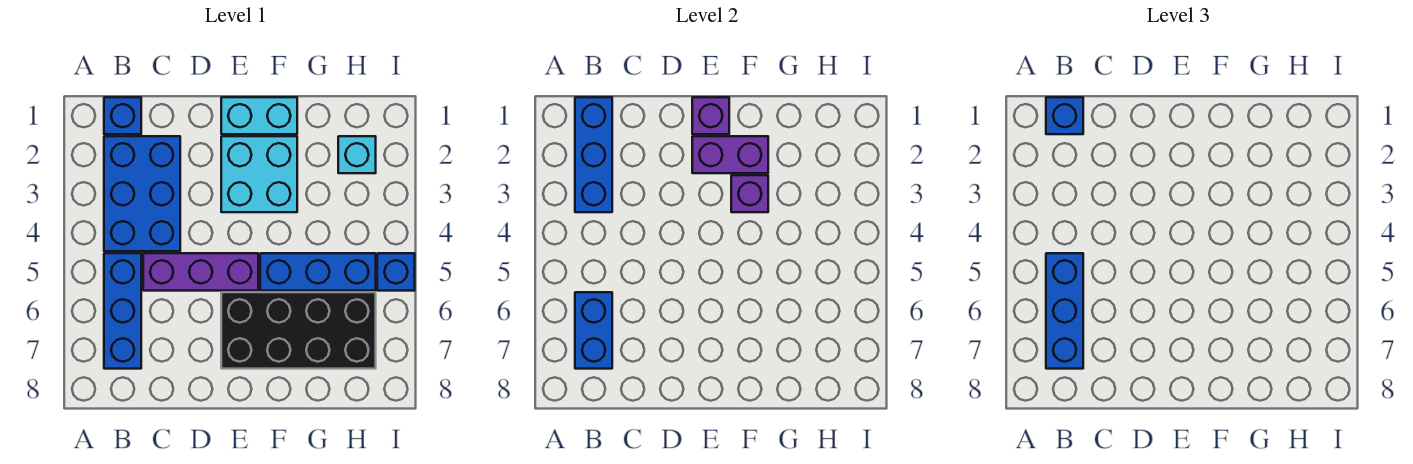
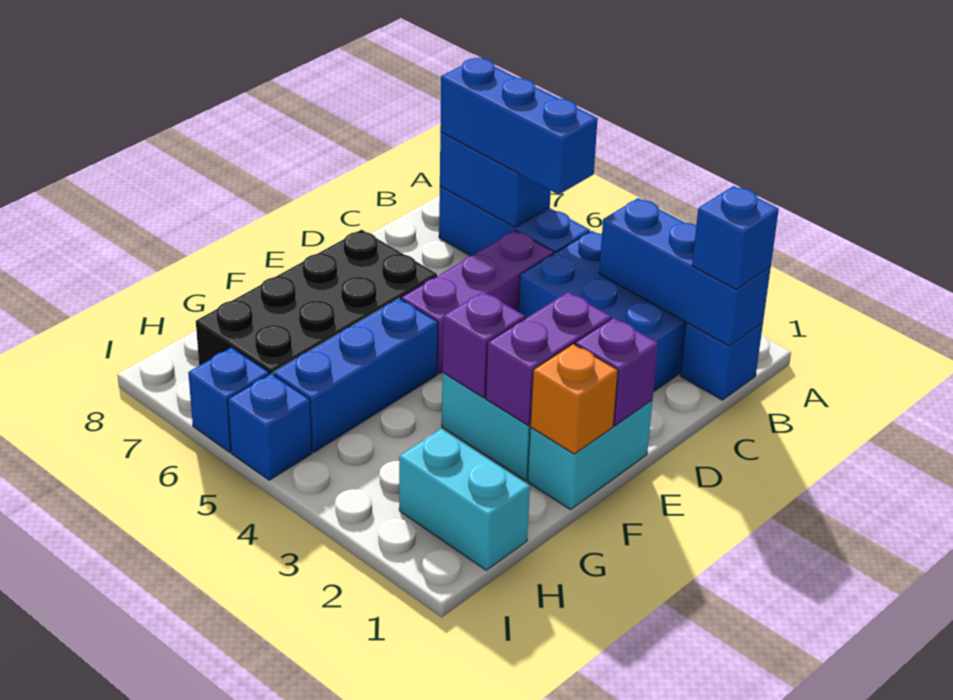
none -> orange 1x1 brick [530,344,618,454]
cyan 1x1 brick [338,136,376,173] -> cyan 1x2 brick [399,429,530,570]
none -> blue 1x1 brick [188,347,269,452]

